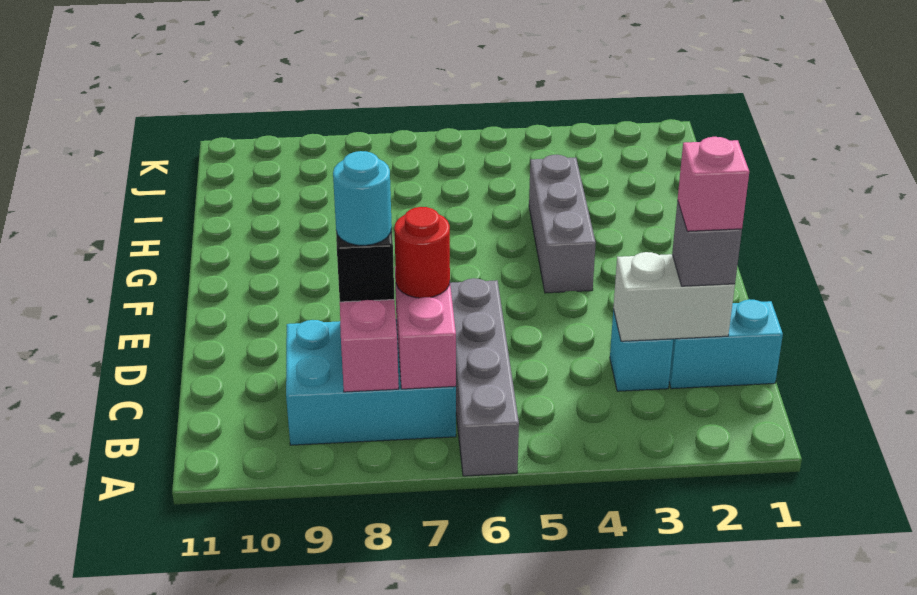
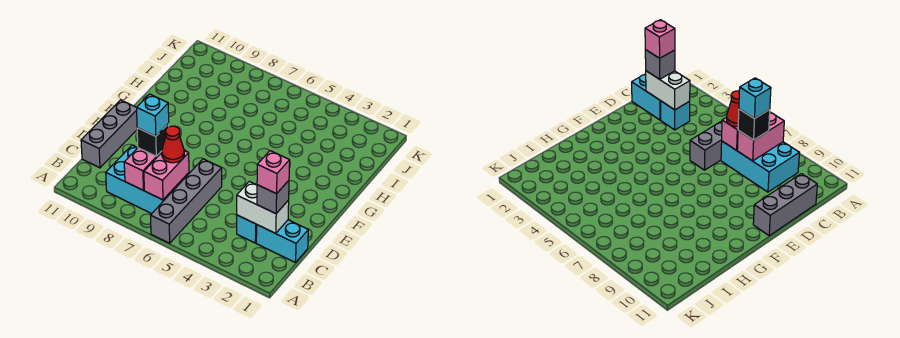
red 1x1 round brick [394,207,450,298] -> red 1x1 cone [162,126,184,163]
cyan 1x1 round brick [333,151,392,245] -> cyan 1x1 brick [137,94,169,136]
grey 1x3 brick [529,155,596,293] -> grey 1x3 brick moved to [81,100,137,168]

